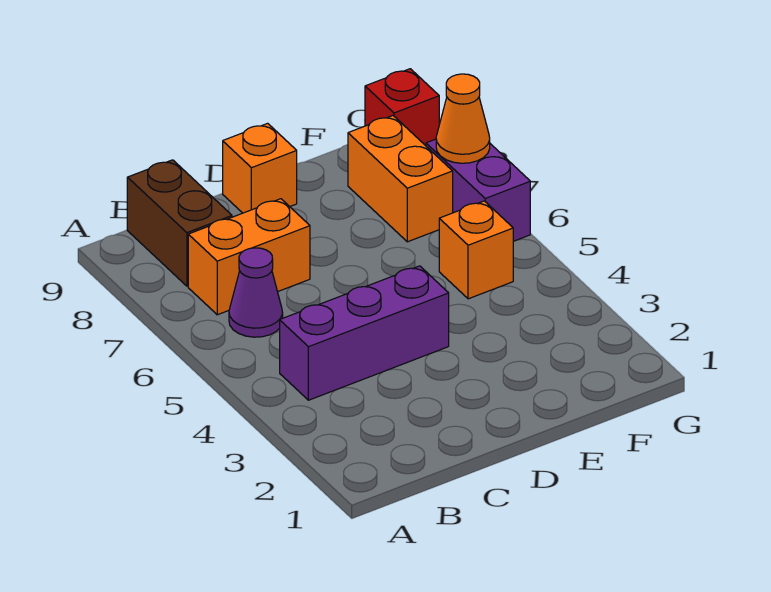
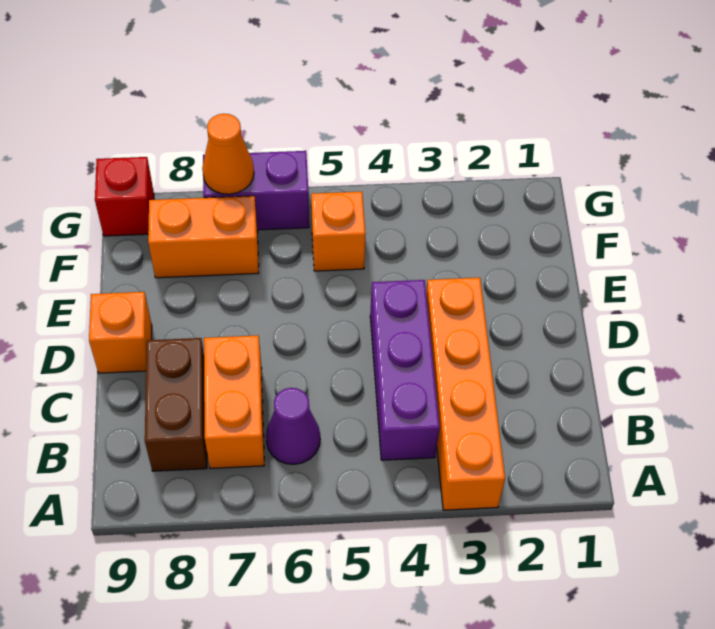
none -> orange 1x4 brick [426,278,505,510]
brown 1x2 brick [127,160,232,286] -> brown 1x2 brick turned to [145,338,207,471]

